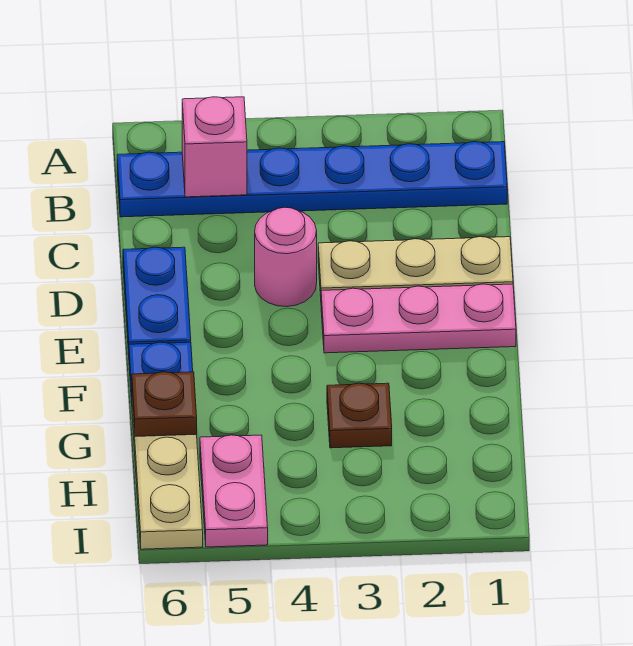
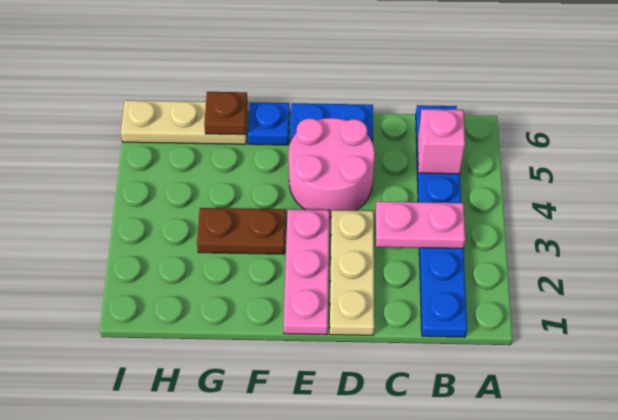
pink 1x1 round brick [255,207,317,307] -> pink 2x2 round brick [289,118,375,217]
brown 1x1 plate [327,383,392,448] -> brown 1x2 plate [197,208,286,254]
pink 1x2 plate [200,435,268,547] -> pink 1x2 plate moved to [376,202,465,248]

